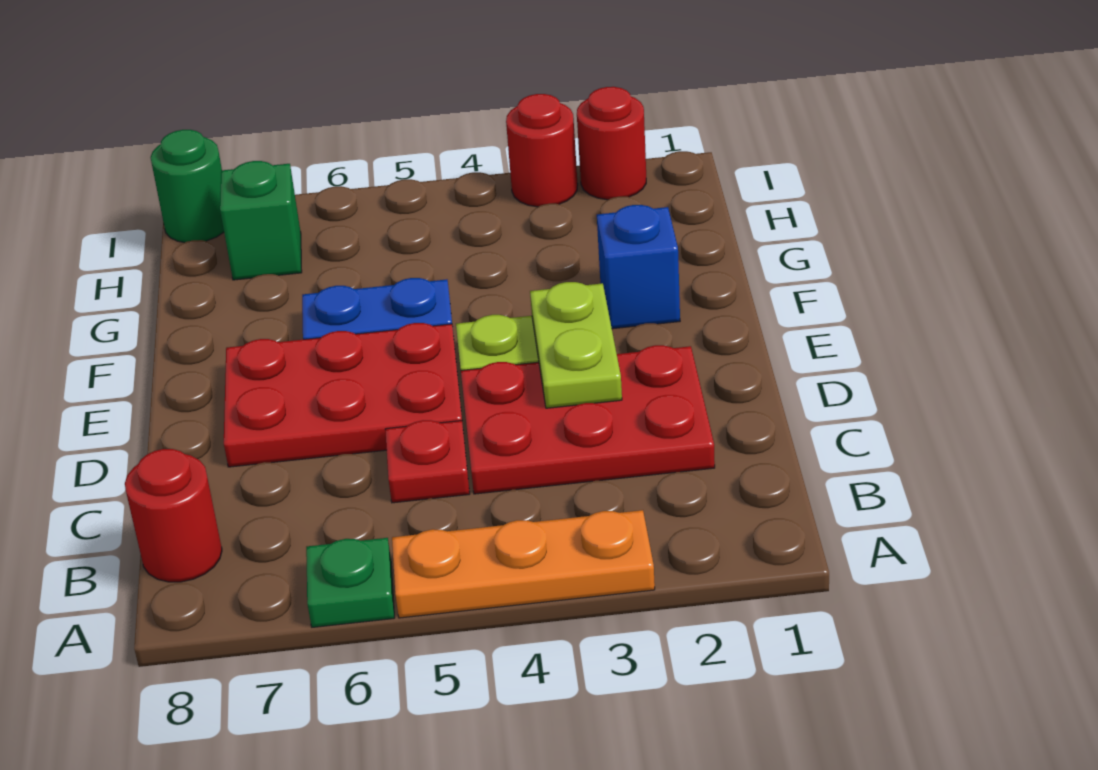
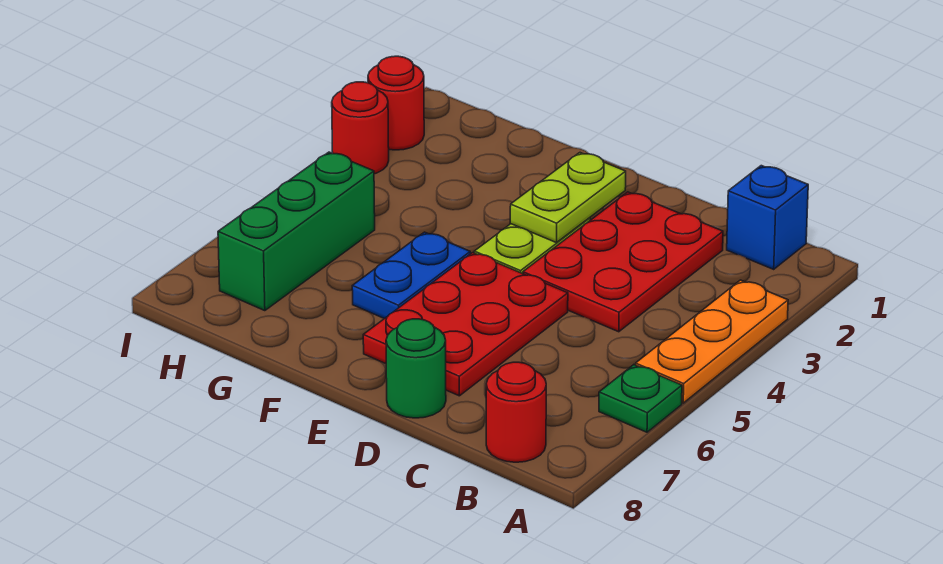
red 1x1 plate [385,420,470,503] -> none
lime 1x2 plate [530,282,622,408] -> lime 1x2 plate turned to [510,153,626,243]
blue 1x1 brick [597,205,680,329] -> blue 1x1 brick moved to [727,166,808,269]
green 1x1 brick [220,161,302,280] -> green 1x3 brick [218,152,375,311]
green 1x1 round brick [151,130,224,243] -> green 1x1 round brick moved to [386,319,446,418]

